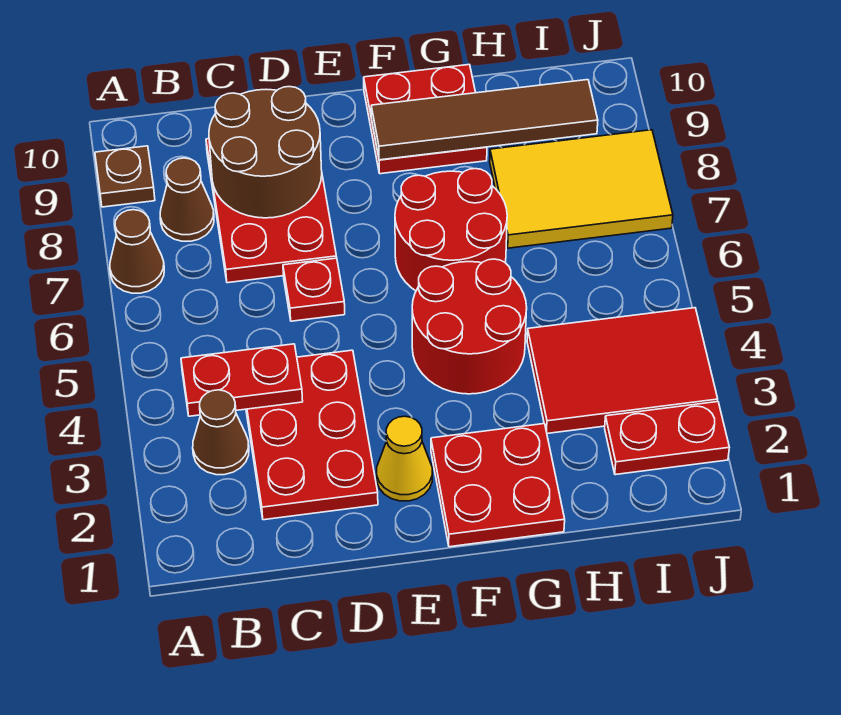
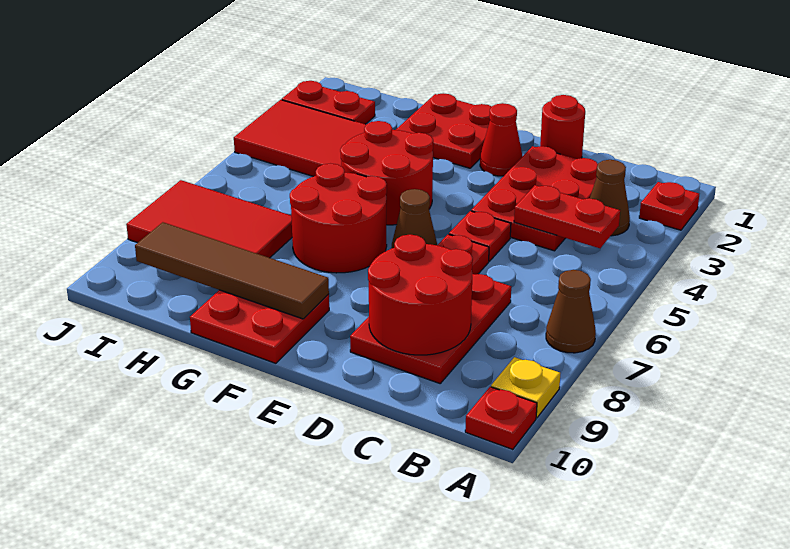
none -> red 1x1 plate [639,182,699,230]
brown 1x1 plate [95,146,155,207] -> yellow 1x1 plate [491,357,560,418]
none -> red 1x1 plate [465,387,537,450]
brown 1x1 cone [160,158,214,241] -> brown 1x1 cone moved to [391,189,437,249]
brown 2x2 round brick [209,87,322,218] -> red 2x2 round brick [368,235,473,355]
none -> red 1x1 round brick [540,95,585,159]
none -> red 1x1 plate [449,211,511,261]
yellow 1x1 cone [377,416,432,501] -> red 1x1 cone [480,103,523,176]
yellow 2x3 tile [490,130,673,248] -> red 2x3 tile [126,180,292,258]

